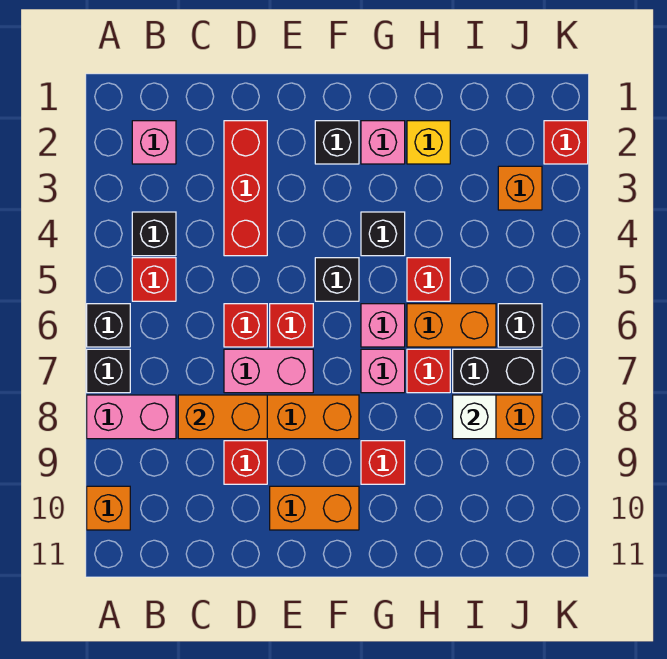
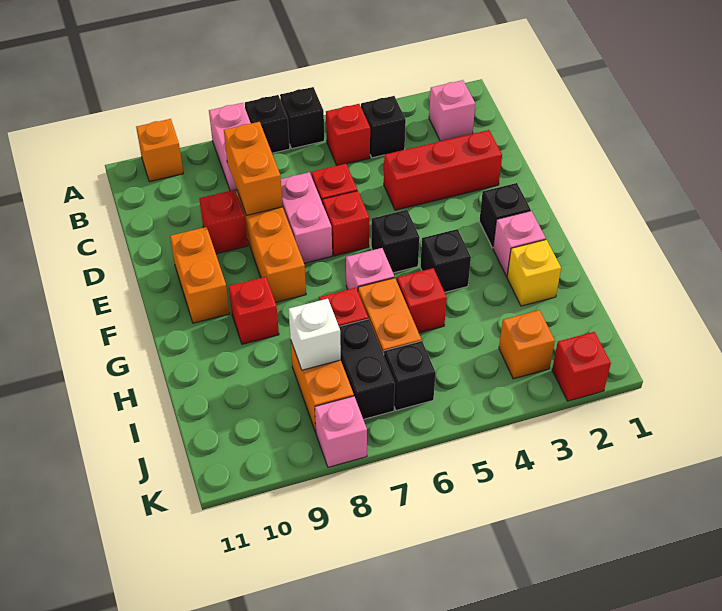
pink 1x1 brick [361,349,405,393] -> pink 1x1 brick moved to [315,396,367,467]

